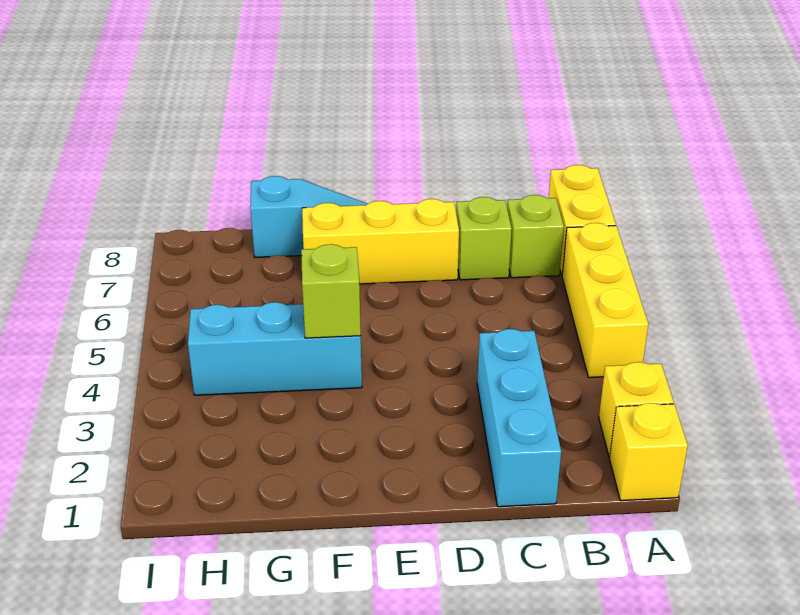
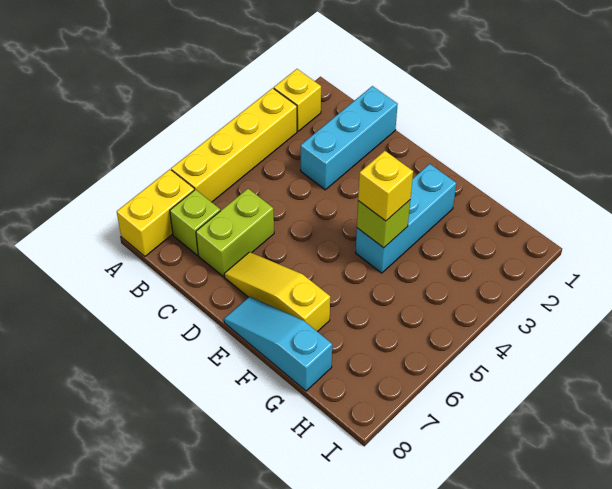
yellow 1x1 brick [610,403,688,501] -> yellow 1x1 brick moved to [358,151,413,221]
yellow 1x3 brick [562,223,648,378] -> yellow 1x4 brick [171,88,297,202]
lime 1x1 brick [456,197,512,280] -> lime 1x2 brick [196,189,274,276]
yellow 1x3 brick [302,199,459,284] -> yellow 1x3 slope [224,252,330,332]
cyan 1x3 brick [188,302,362,395] -> cyan 1x3 brick turned to [356,164,456,273]

